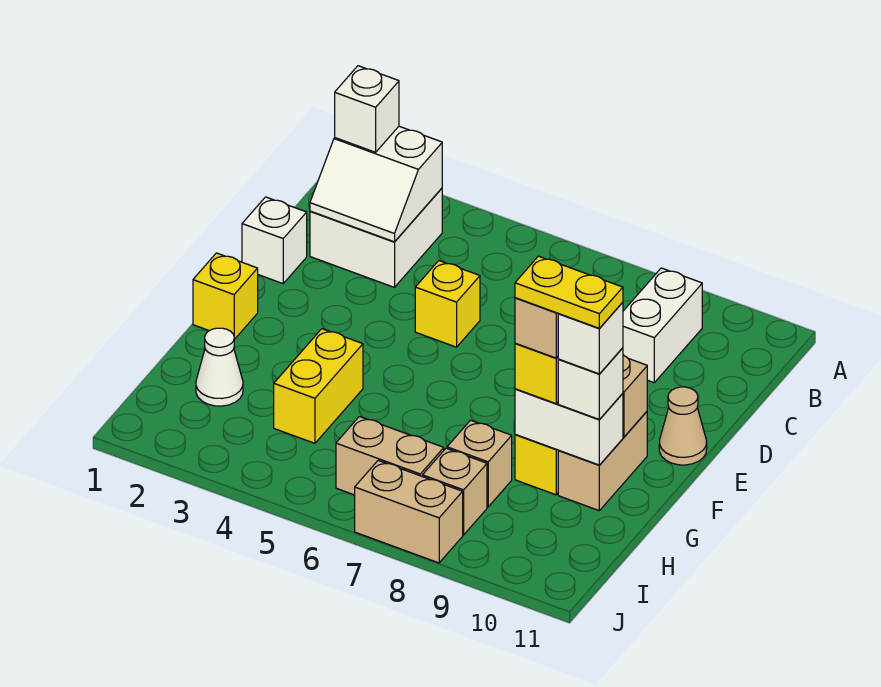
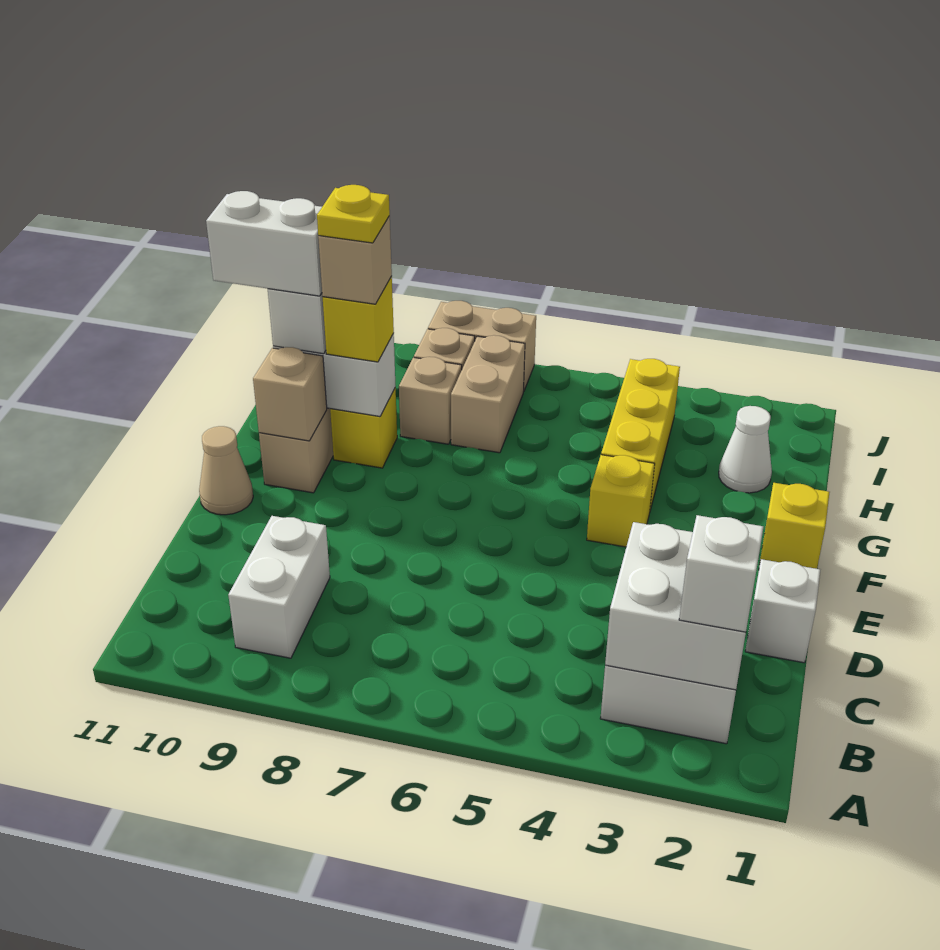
white 2x2 slope [310,126,442,242] -> white 2x2 brick [605,522,746,690]
yellow 1x1 brick [415,261,480,347] -> yellow 1x1 brick moved to [587,455,655,547]
yellow 1x2 brick [274,329,363,443] -> yellow 1x3 brick [601,359,680,510]
yellow 1x2 plate [515,256,623,328] -> yellow 1x1 plate [317,185,390,243]
white 1x1 brick [558,302,623,374] -> white 1x2 brick [206,191,322,296]
tan 1x2 brick [336,417,444,495] -> tan 1x2 brick turned to [451,335,525,453]

